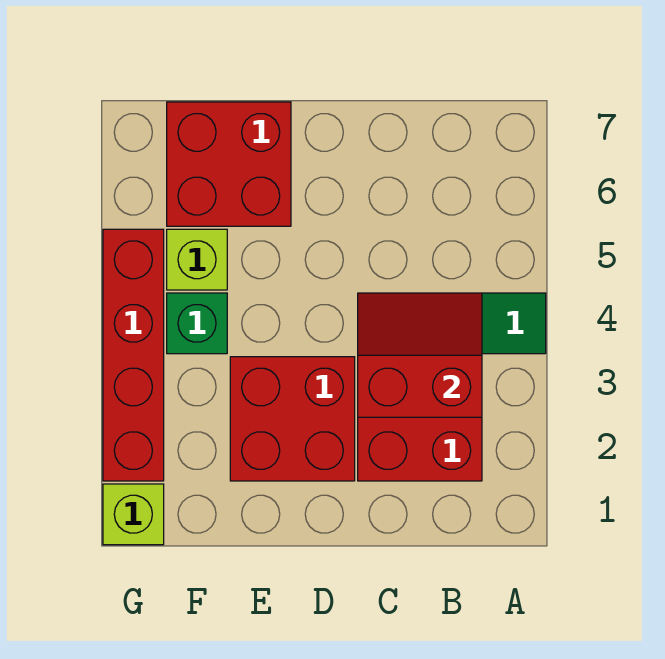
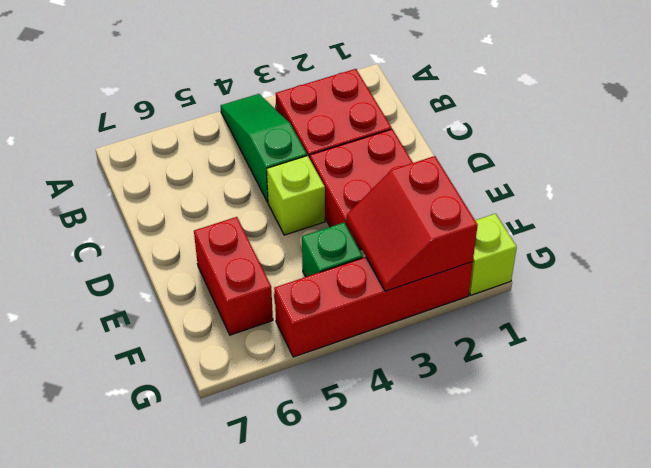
red 2x2 slope [358,293,482,417] -> red 2x2 slope moved to [347,156,478,291]
red 2x2 brick [167,102,291,226] -> red 1x2 brick [194,217,273,335]
lime 1x1 brick [167,229,227,290] -> lime 1x1 brick moved to [267,156,325,235]

